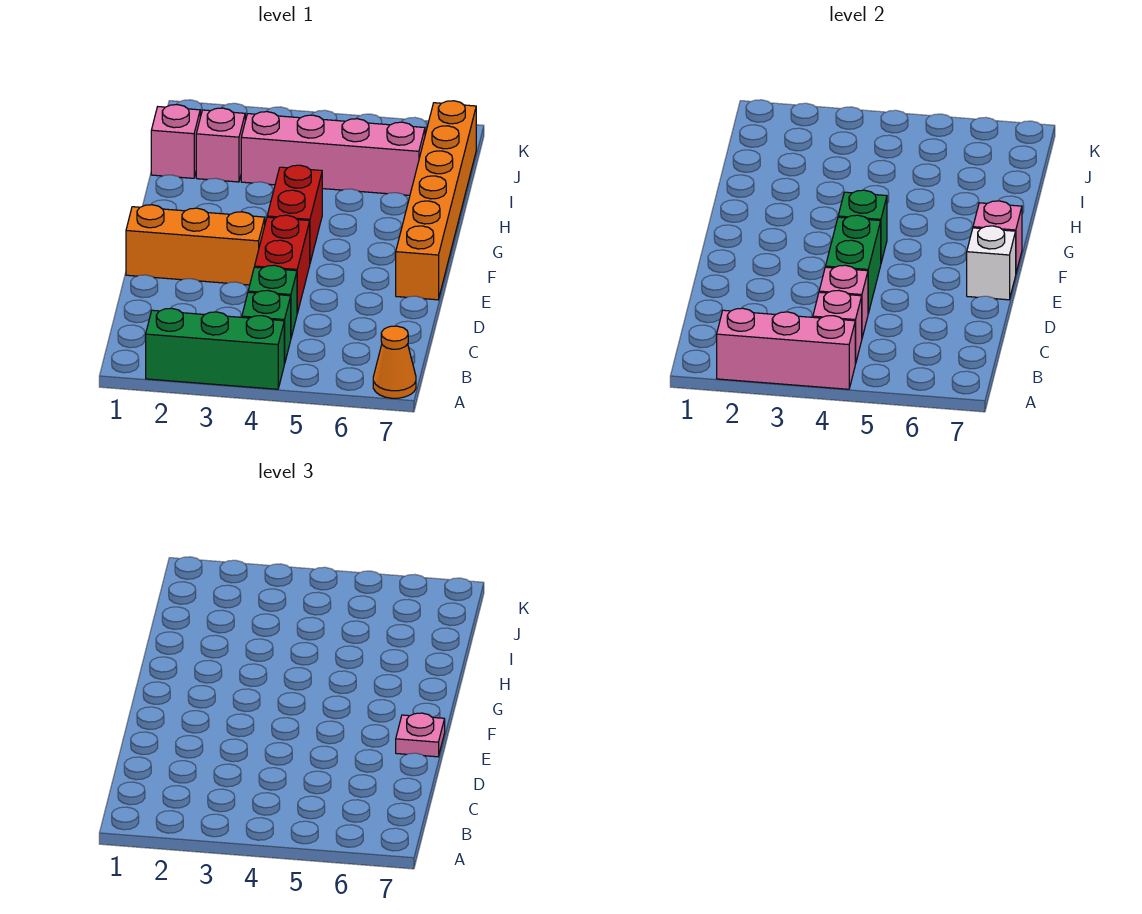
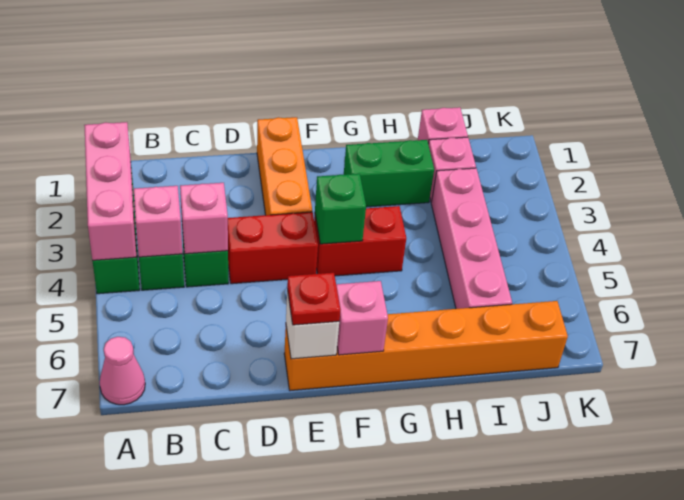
orange 1x1 cone [373,326,416,398] -> pink 1x1 cone [100,337,145,405]
green 1x2 brick [826,215,881,313] -> green 1x2 brick moved to [344,140,434,207]
pink 1x1 plate [396,713,445,757] -> red 1x1 plate [287,273,340,325]

